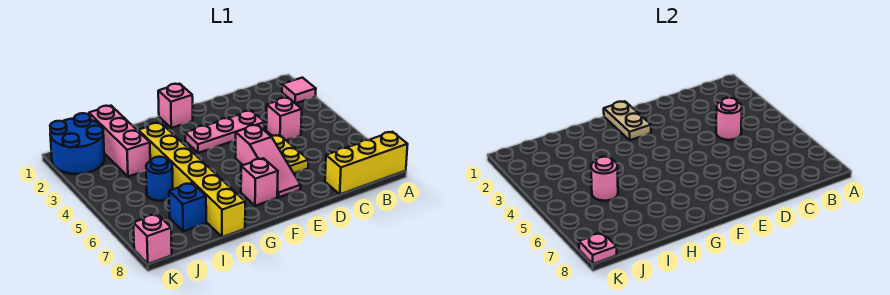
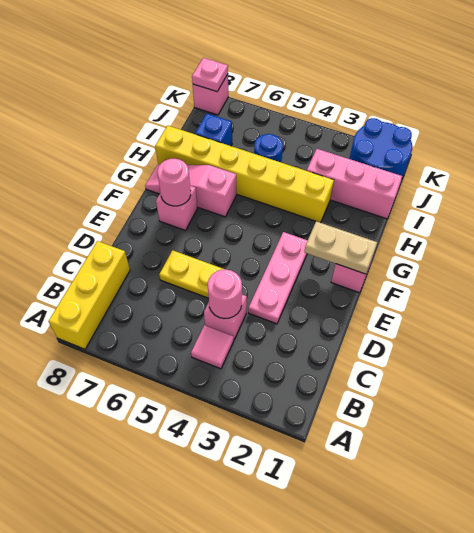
pink 1x1 tile [282,78,316,103] -> pink 1x1 tile moved to [191,325,234,369]
pink 1x3 slope [236,125,301,197] -> pink 1x3 slope moved to [145,165,236,217]
pink 1x1 round brick [591,157,618,201] -> pink 1x1 round brick moved to [157,159,191,206]

